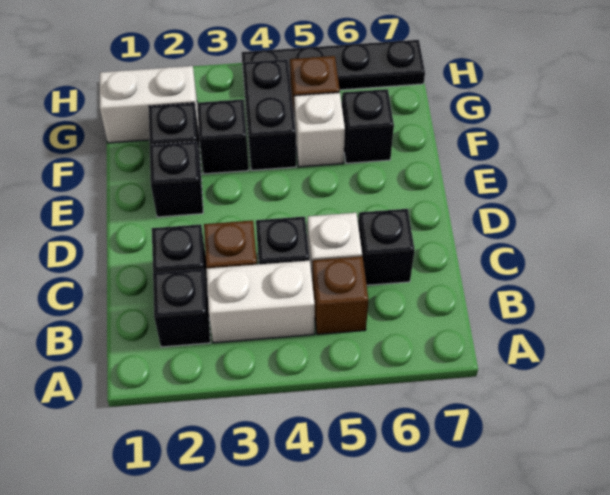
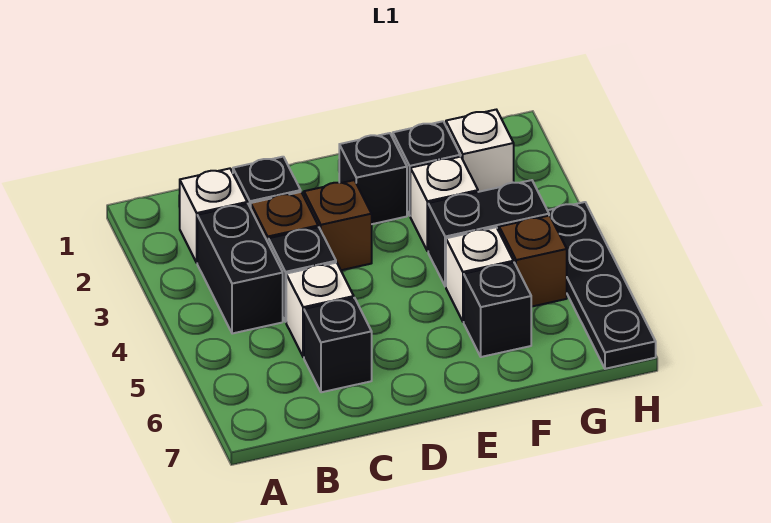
black 1x1 brick [153,269,210,347] -> white 1x1 brick [180,168,247,263]
white 1x2 brick [206,260,315,343] -> black 1x2 brick [197,204,283,334]
brown 1x1 brick [312,256,369,334] -> brown 1x1 brick moved to [304,180,372,270]
black 1x1 brick [197,99,249,174] -> white 1x1 brick [410,157,478,251]
white 1x2 brick [100,66,199,143] -> white 1x1 brick [446,110,514,192]

